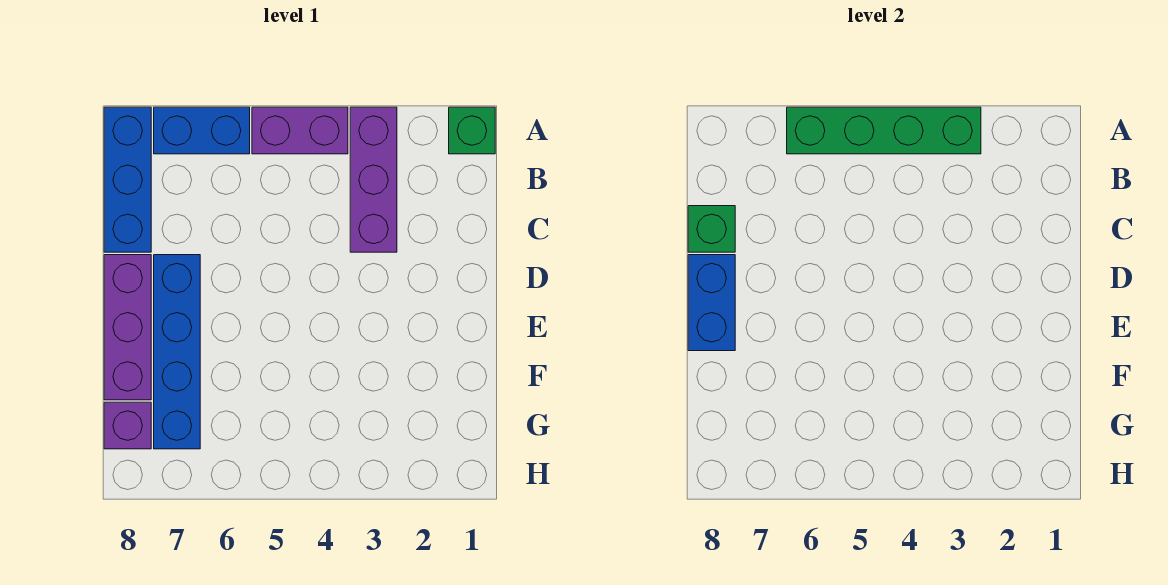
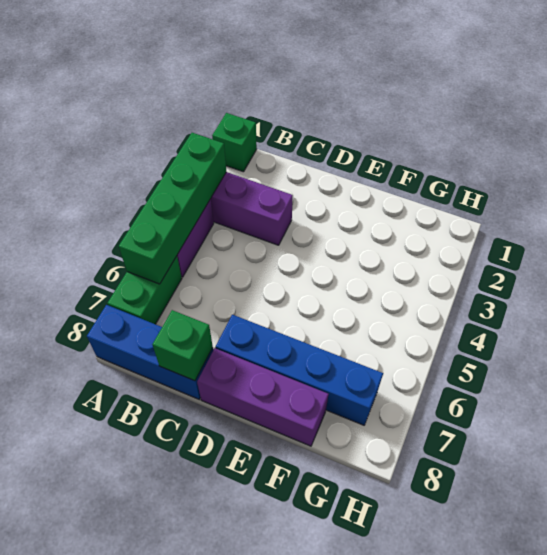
blue 1x2 brick [154,107,250,154] -> green 1x2 brick [108,256,182,324]
blue 1x2 brick [688,255,735,351] -> none
purple 1x1 brick [104,402,151,449] -> none

